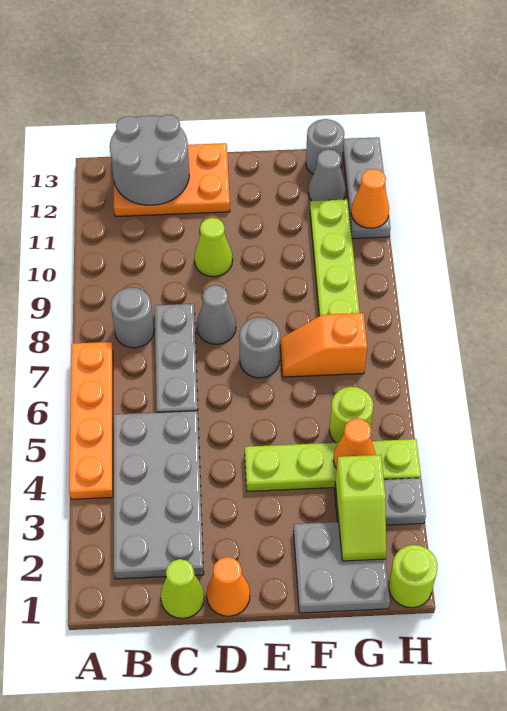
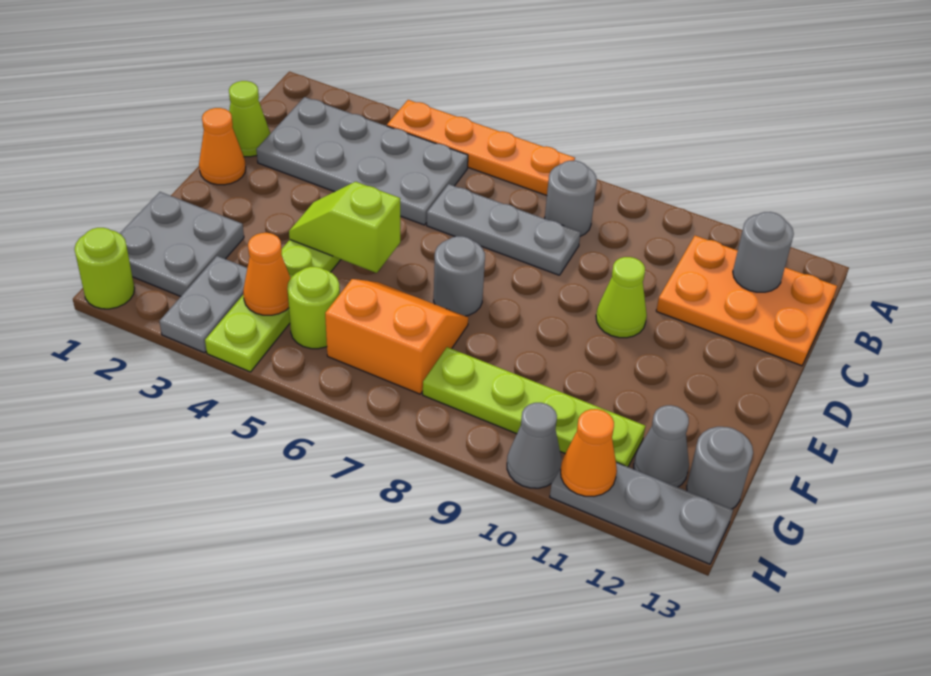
orange 2x3 plate [114,143,230,216] -> orange 2x3 plate turned to [656,236,837,366]
grey 2x2 round brick [110,115,189,205] -> grey 1x1 round brick [733,212,794,292]
grey 1x1 cone [197,285,236,344] -> grey 1x1 cone moved to [507,403,562,488]
orange 1x2 slope [280,313,367,377] -> orange 2x2 slope [325,279,468,394]
lime 1x2 slope [335,455,386,561] -> lime 1x2 slope moved to [289,182,400,273]

